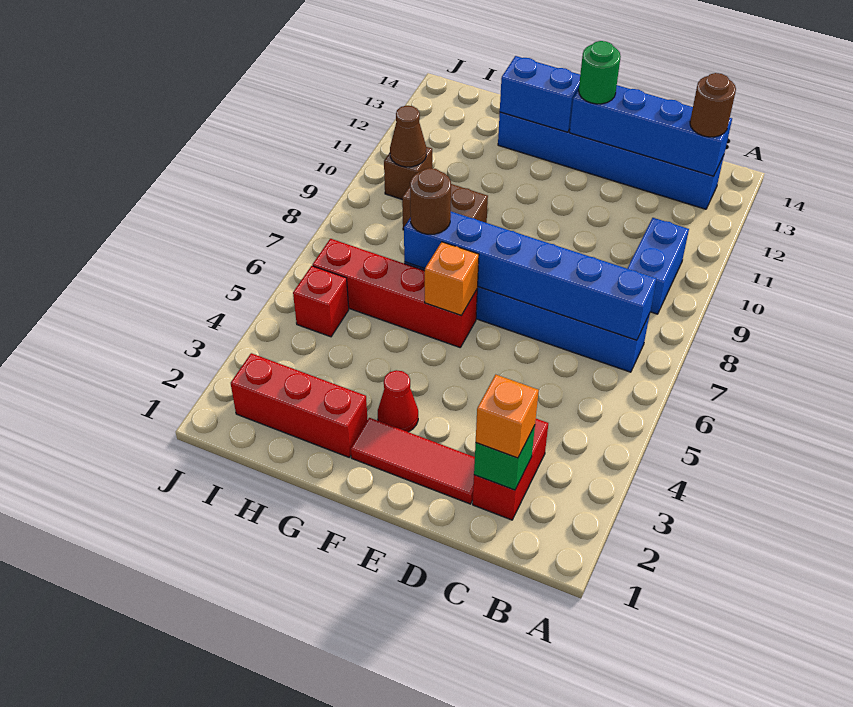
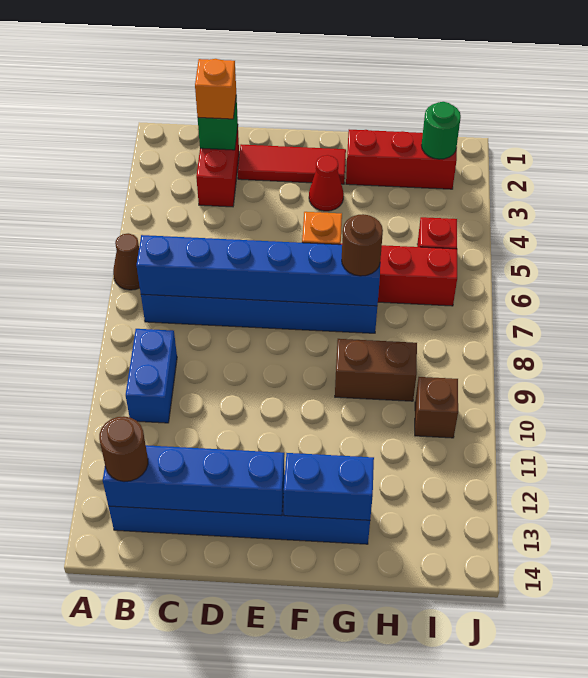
green 1x1 round brick [579,41,621,104] -> green 1x1 round brick moved to [422,102,461,159]
brown 1x1 cone [390,106,426,167] -> brown 1x1 cone moved to [113,233,140,290]

